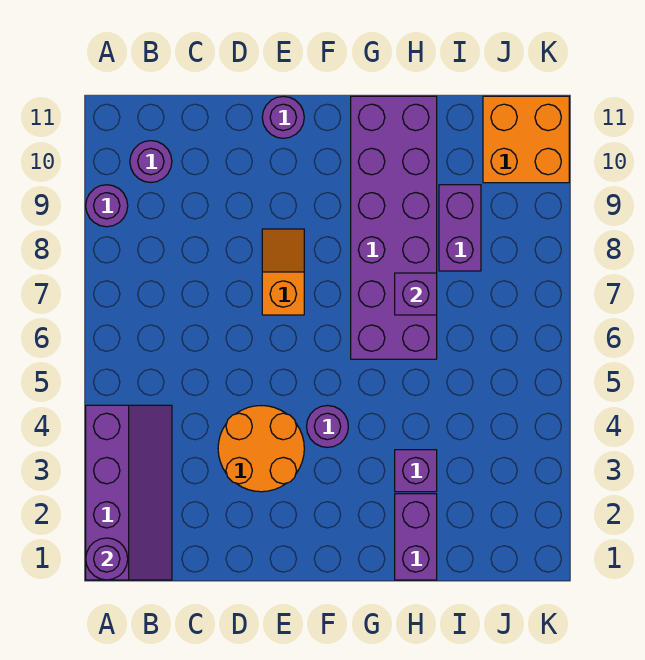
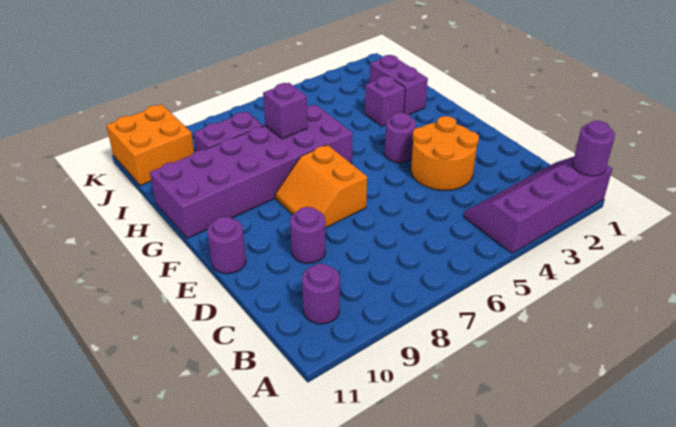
purple 1x1 round brick [86,185,128,227] -> purple 1x1 round brick moved to [290,207,326,263]
orange 1x2 slope [262,229,304,315] -> orange 2x2 slope [275,145,367,228]
purple 1x2 brick [395,494,437,580] -> purple 1x2 brick turned to [370,55,428,115]

